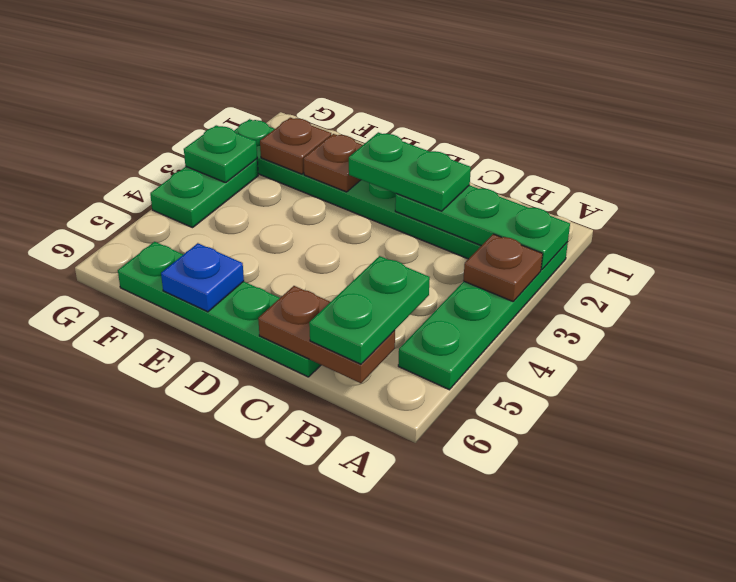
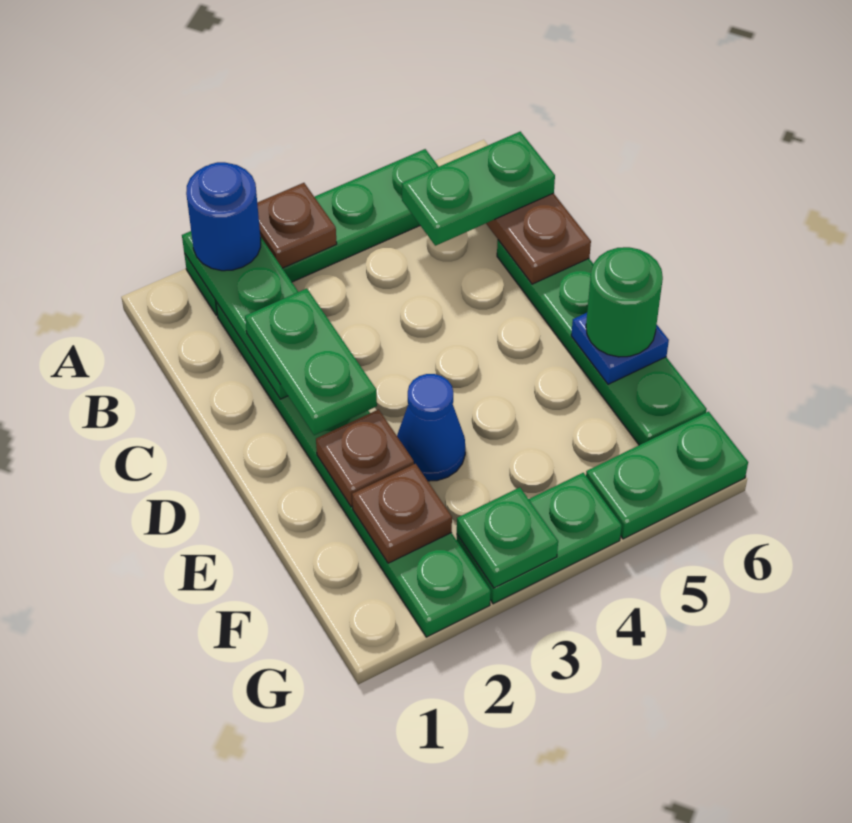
none -> blue 1x1 round brick [186,162,261,271]
none -> blue 1x1 cone [397,374,465,481]
none -> green 1x1 round brick [586,247,663,357]
none -> green 1x2 plate [586,412,748,539]

